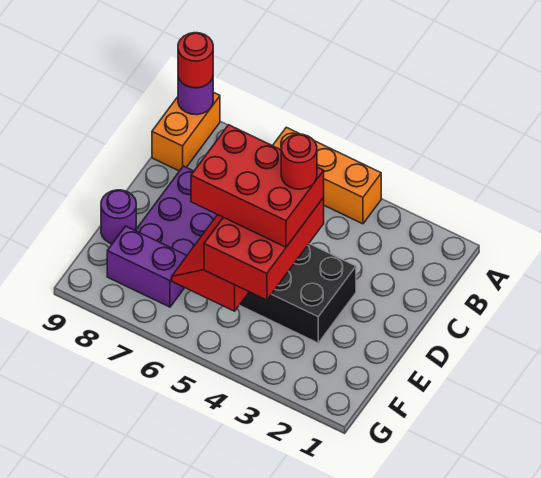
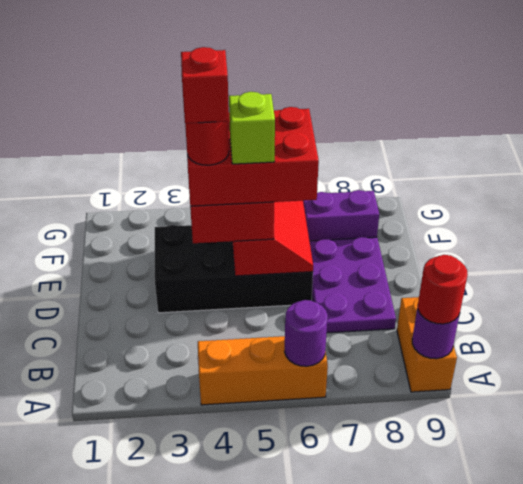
none -> red 1x1 brick [181,47,229,123]
none -> lime 1x1 brick [229,92,275,164]
purple 1x1 round brick [101,190,136,244] -> purple 1x1 round brick moved to [285,300,328,366]

